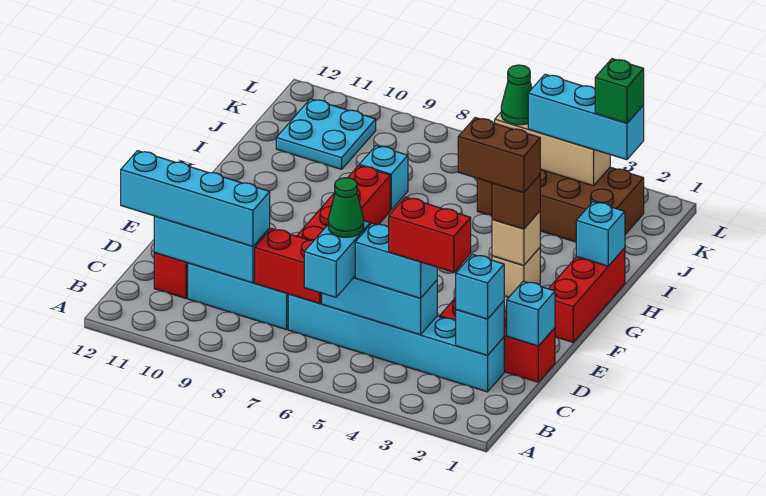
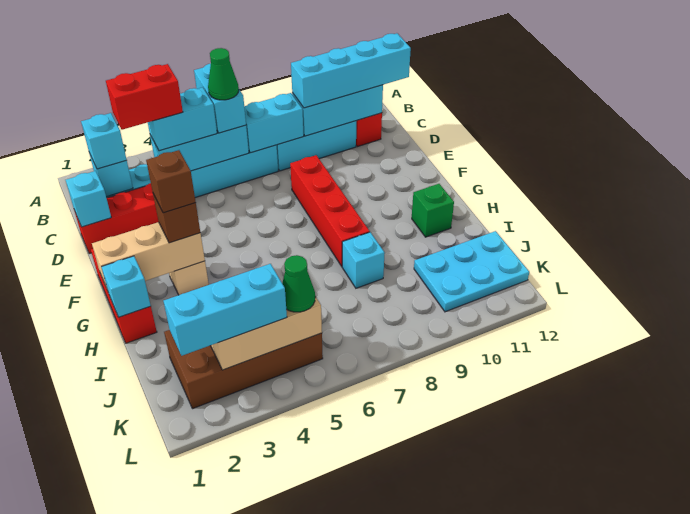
red 1x2 brick [255,229,322,303] -> cyan 1x2 brick [244,93,304,153]
tan 1x1 brick [492,211,540,266] -> tan 1x3 brick [92,222,205,290]
brown 1x2 brick [458,118,540,193] -> brown 1x1 brick [146,150,196,213]
cyan 2x2 plate [276,99,376,169] -> cyan 2x3 plate [414,231,529,312]
green 1x1 brick [595,59,644,123] -> green 1x1 brick moved to [412,184,454,237]

